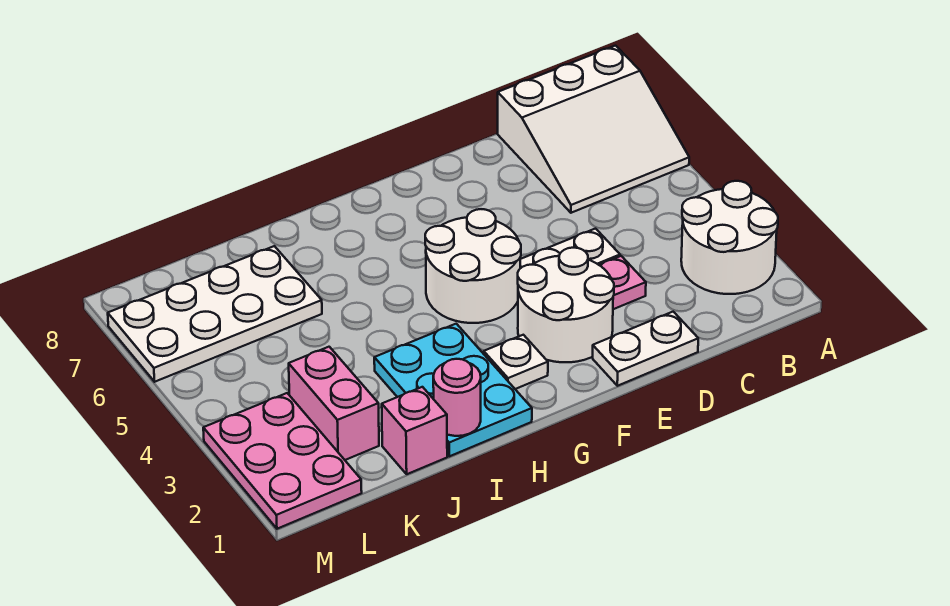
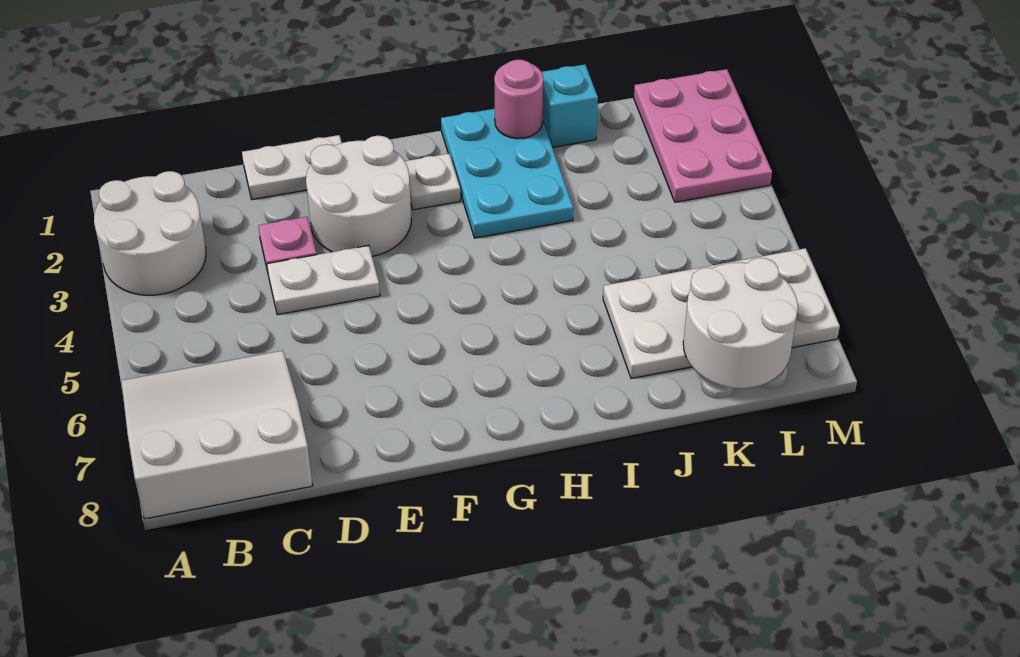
white 2x2 round brick [425,209,521,323] -> white 2x2 round brick moved to [683,258,798,388]
pink 1x1 brick [382,387,447,474] -> cyan 1x1 brick [542,64,598,147]
pink 1x2 brick [289,347,379,460] -> none

